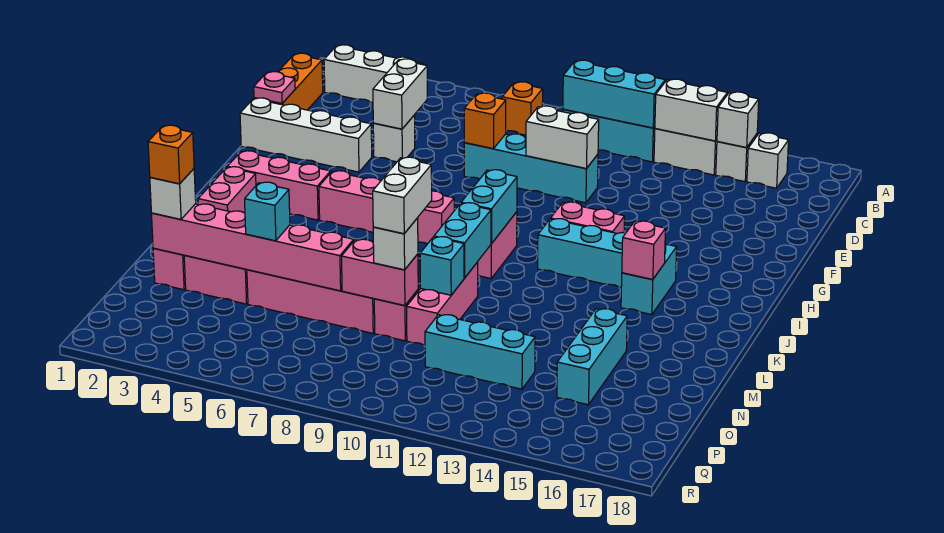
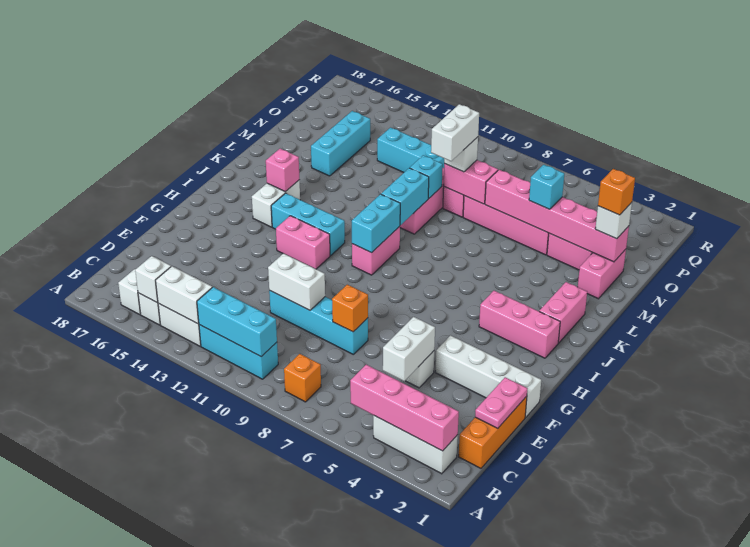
pink 1x1 plate [254,72,295,103] -> pink 1x2 plate [475,377,527,428]
pink 1x4 brick [319,171,454,244] -> pink 1x4 brick moved to [350,365,459,451]
cyan 1x2 brick [621,244,677,315] -> white 1x2 brick [252,180,300,227]

